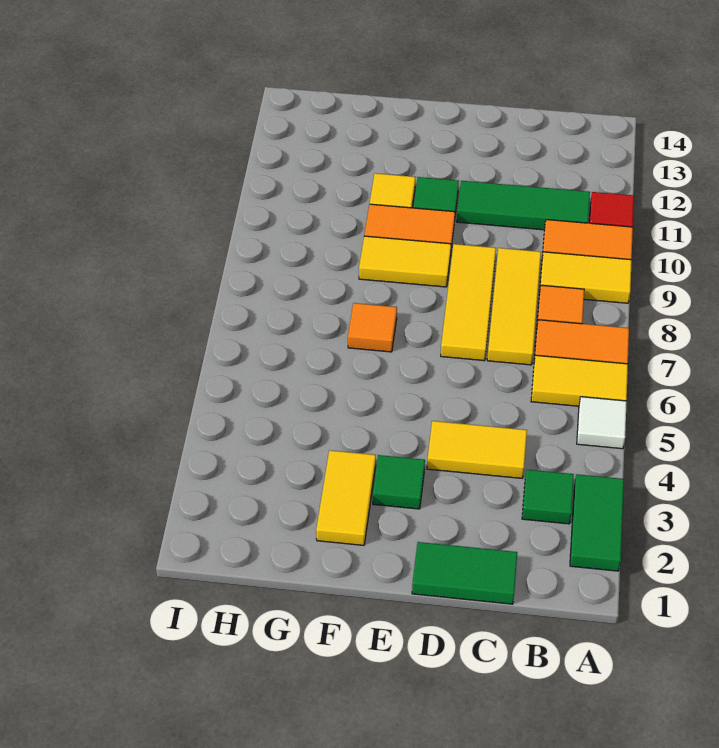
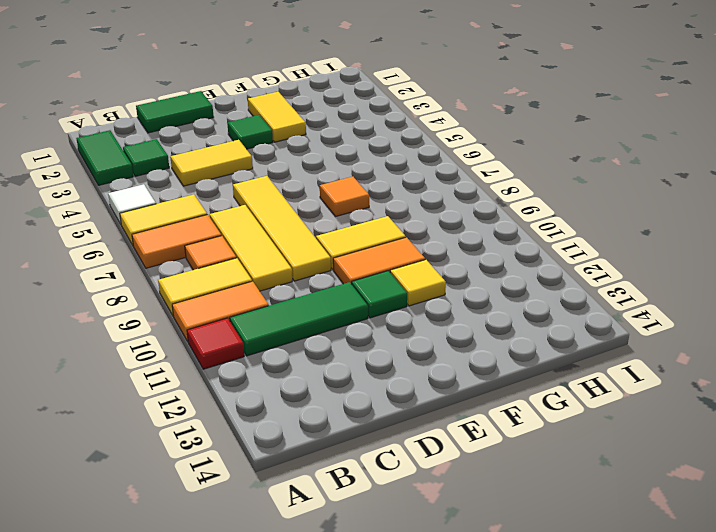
yellow 1x3 tile [441,244,496,361] -> yellow 1x4 tile [233,176,331,281]

